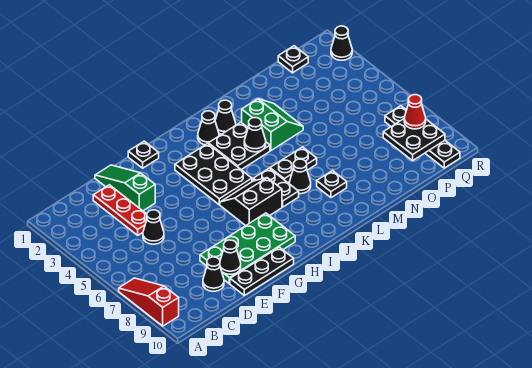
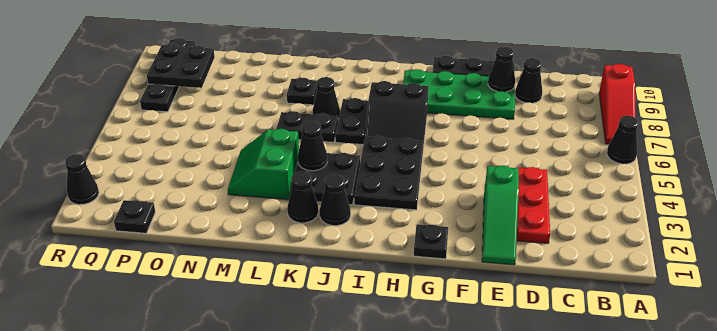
black 1x1 cone [143,210,164,244] -> black 1x1 cone moved to [607,116,638,164]
red 1x1 cone [404,95,426,129] -> none

